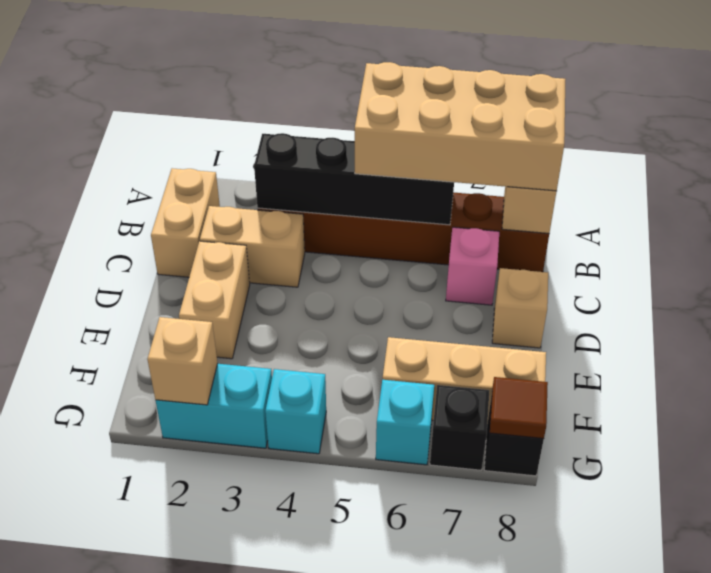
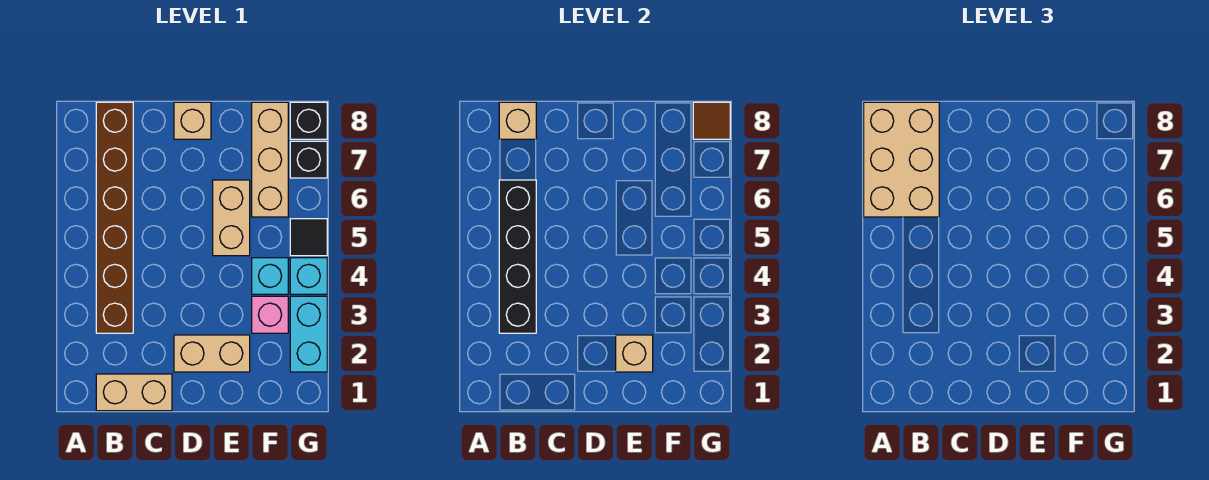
tan 2x4 brick [355,62,565,191] -> tan 2x3 brick [864,102,939,217]
tan 1x2 brick [200,206,305,287] -> tan 1x2 brick moved to [213,180,250,256]
pink 1x1 brick [446,227,499,305] -> pink 1x1 brick moved to [252,296,288,333]
tan 1x1 brick [147,317,218,405] -> tan 1x1 brick moved to [616,335,653,372]
none -> black 1x1 tile [290,219,327,256]
cyan 1x1 brick [376,380,434,465] -> cyan 1x1 brick moved to [252,258,288,294]

